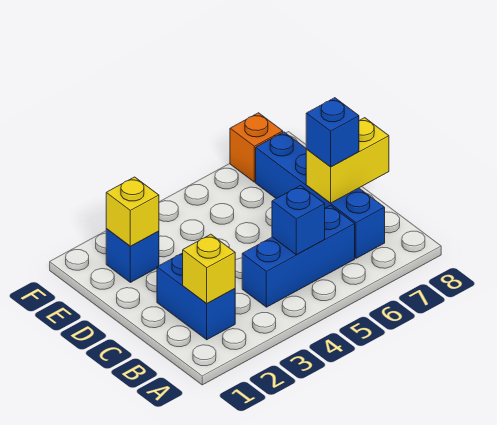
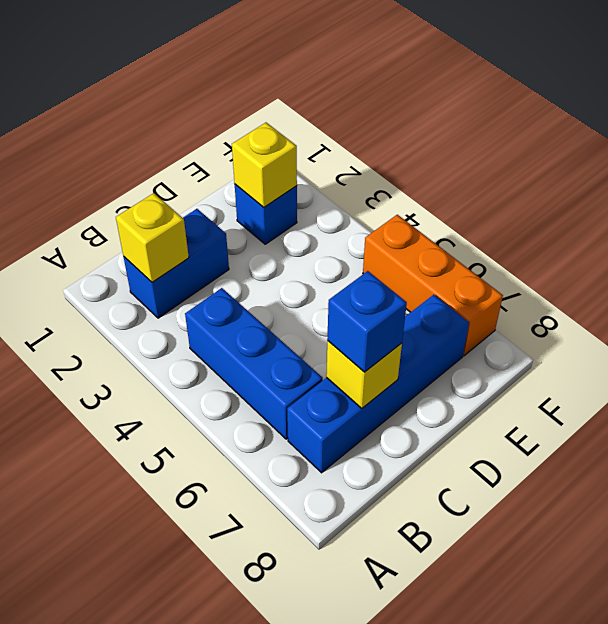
blue 1x1 brick [272,186,325,255] -> none
yellow 1x2 brick [306,118,389,203] -> yellow 1x1 brick [326,341,402,408]
orange 1x1 brick [230,113,283,182] -> orange 1x3 brick [363,215,503,356]

